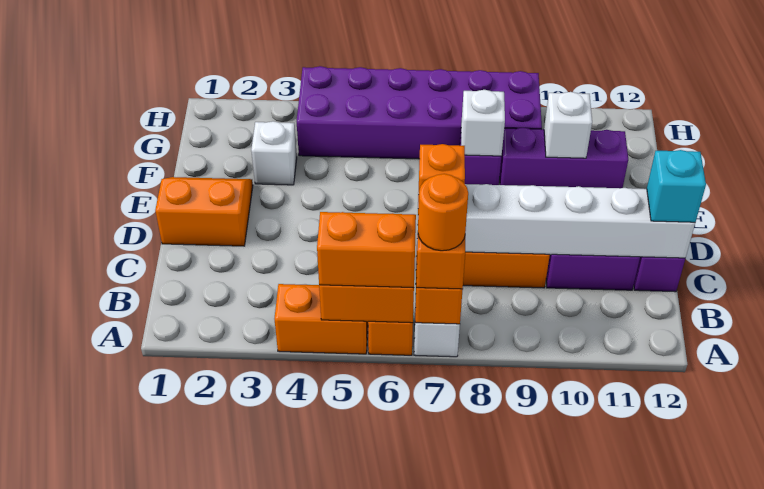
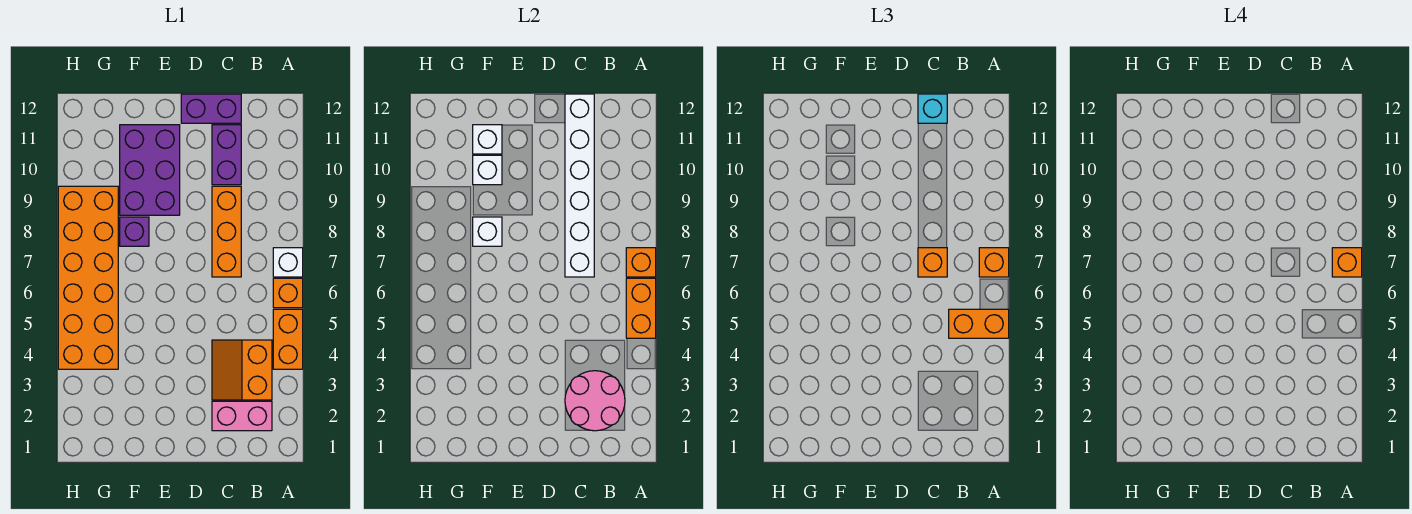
orange 1x2 brick [317,212,416,288] -> orange 1x2 brick turned to [949,309,1009,338]
orange 1x1 round brick [418,174,468,251] -> orange 1x1 brick [1332,248,1362,277]
none -> pink 1x2 brick [212,401,272,431]
none -> pink 2x2 round brick [565,371,625,431]
orange 2x2 slope [155,177,253,246] -> orange 2x2 slope moved to [212,340,272,400]
white 1x1 brick [251,121,297,185] -> white 1x1 brick moved to [473,125,502,154]
purple 1x3 brick [500,128,628,188] -> purple 2x3 brick [120,125,180,215]
purple 2x6 brick [297,66,542,159] -> orange 2x6 brick [58,186,118,369]

